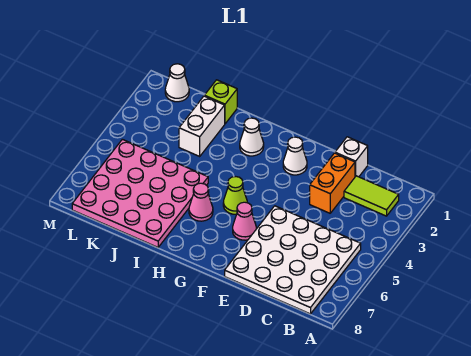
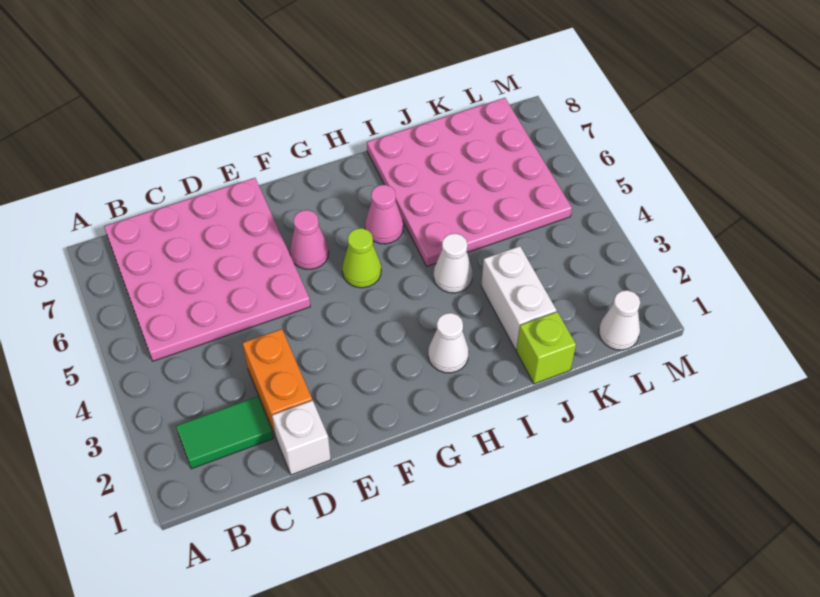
lime 1x2 tile [344,176,399,216] -> green 1x2 tile [176,396,274,469]
white 4x4 plate [225,206,361,314] -> pink 4x4 plate [104,178,310,361]
white 1x1 cone [283,137,307,175] -> white 1x1 cone moved to [434,234,473,293]

